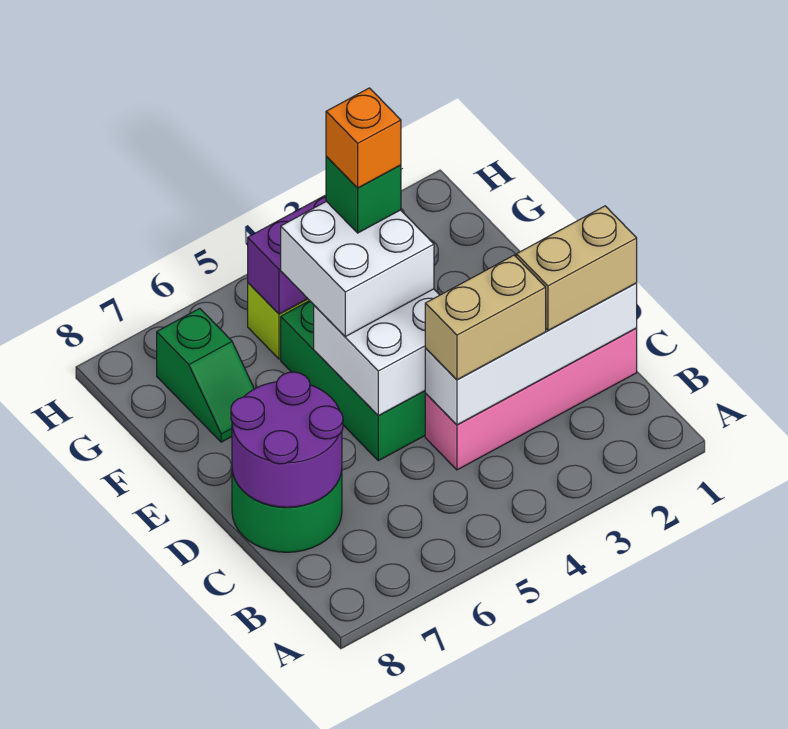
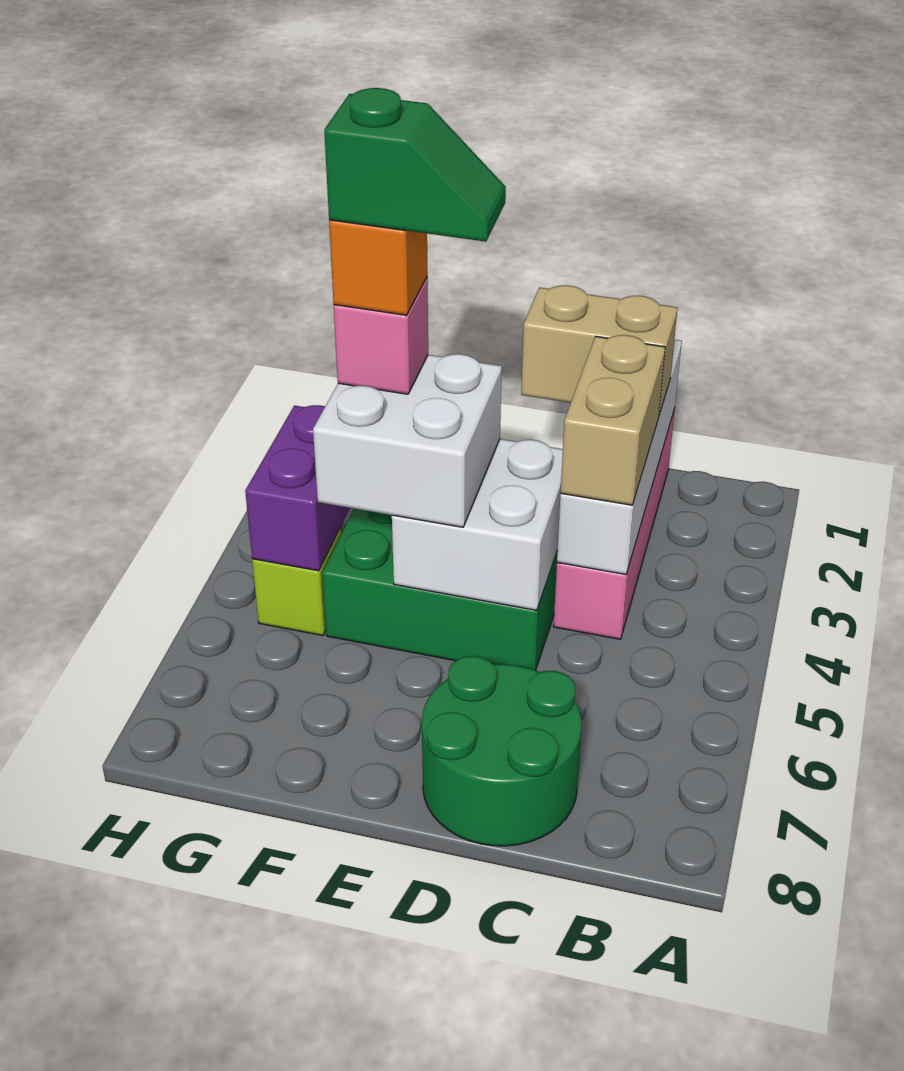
tan 1x2 brick [516,206,637,330] -> tan 1x2 brick turned to [521,285,678,415]
purple 2x2 round brick [231,372,343,507] -> none
green 1x1 brick [326,157,401,233] -> pink 1x1 brick [334,277,428,394]
green 1x2 slope [157,308,254,442] -> green 1x2 slope moved to [324,88,506,242]

